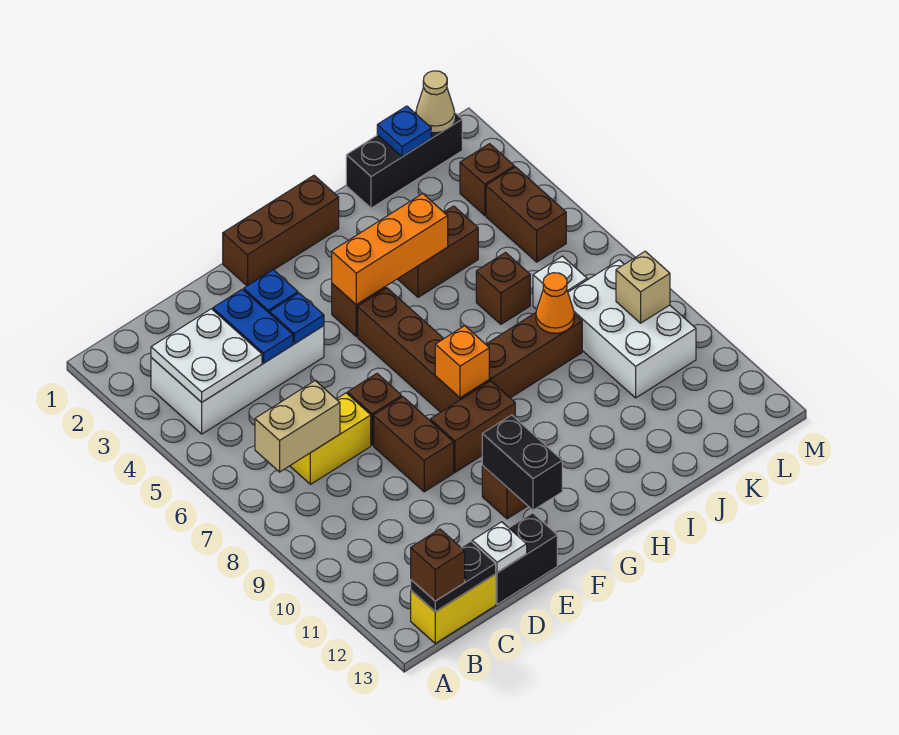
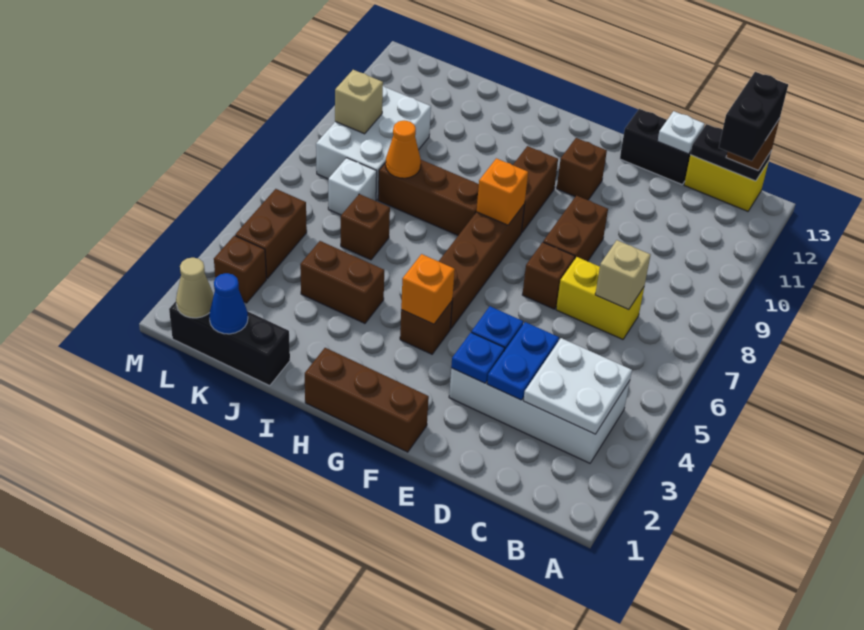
tan 1x2 brick [255,381,340,472] -> tan 1x1 brick [595,240,650,310]
brown 1x2 brick [430,381,515,472] -> brown 1x2 brick turned to [513,146,558,233]
black 1x2 brick [482,415,562,510] -> black 1x2 brick moved to [719,72,788,161]
orange 1x3 brick [332,194,448,305] -> orange 1x1 brick [401,254,455,324]
blue 1x1 plate [377,106,431,157] -> blue 1x1 cone [209,273,248,334]

